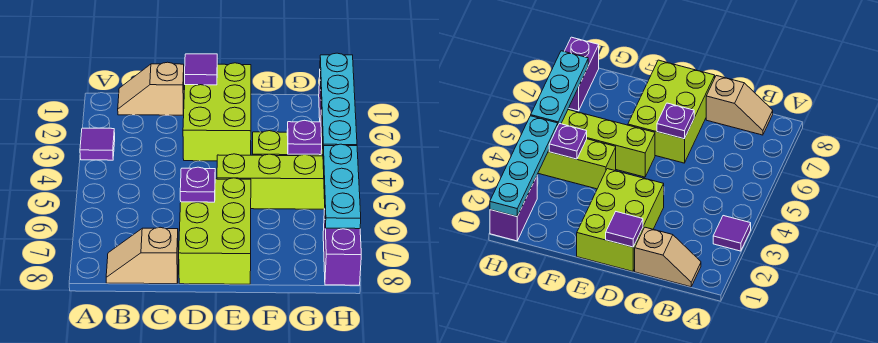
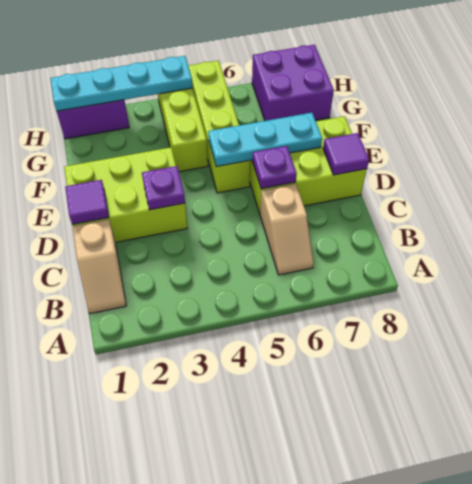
purple 1x1 tile [80,128,115,160] -> purple 1x1 tile moved to [323,133,369,175]
tan 1x2 slope [106,227,178,284] -> tan 1x2 slope moved to [260,184,314,275]
purple 1x1 plate [287,120,322,155] -> purple 1x1 plate moved to [142,166,185,210]
cyan 1x3 plate [323,144,361,229] -> cyan 1x3 plate moved to [208,113,322,167]
purple 1x2 brick [323,209,361,285] -> purple 2x2 brick [252,45,334,121]

